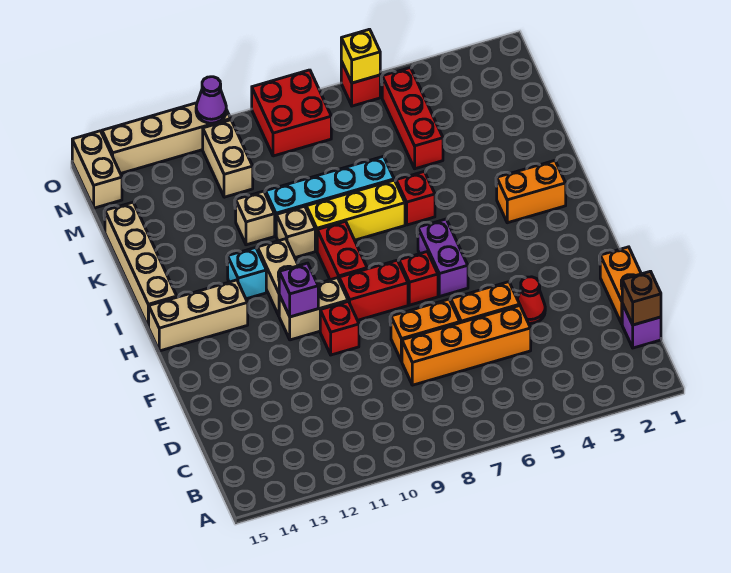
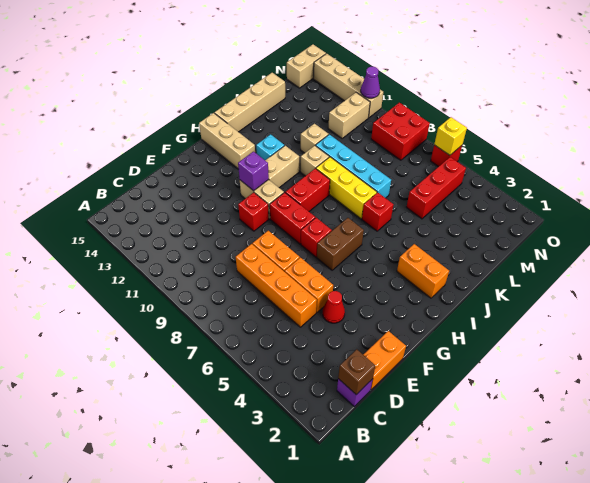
purple 1x2 brick [418,219,468,296] -> brown 1x2 brick [317,218,364,270]

